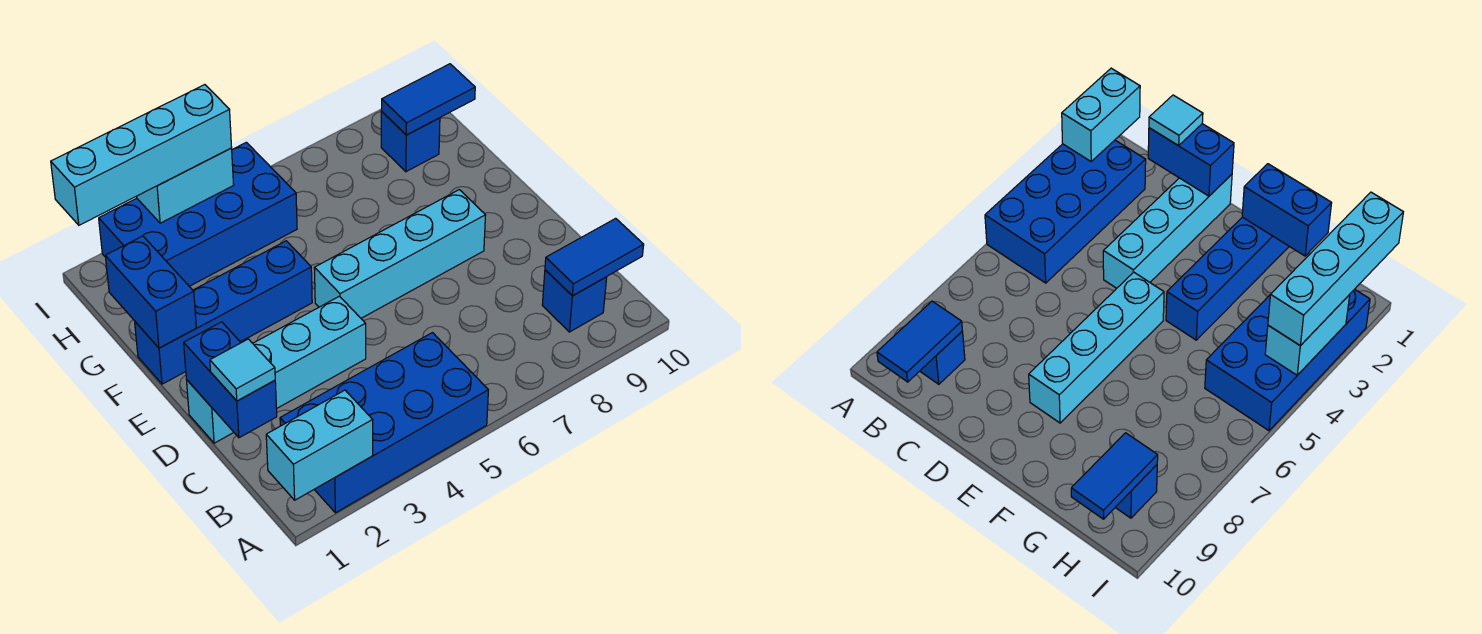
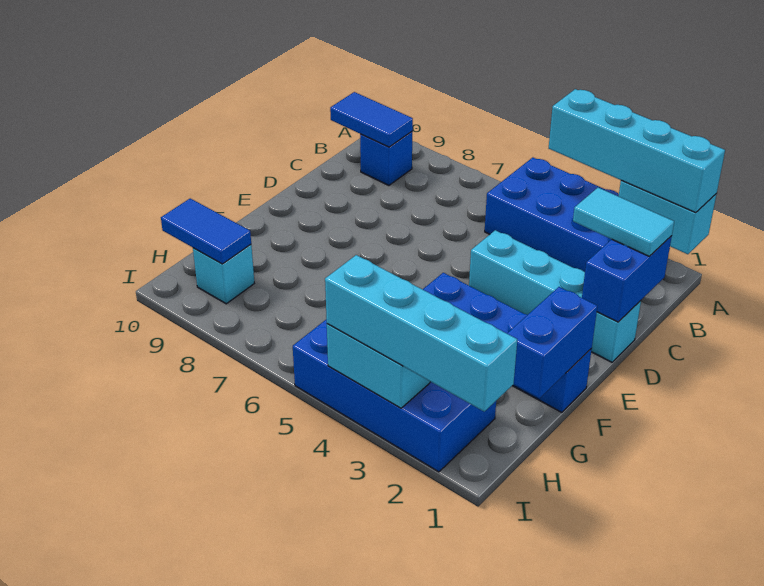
cyan 1x1 tile [210,339,275,401] -> cyan 1x2 tile [573,188,674,256]
cyan 1x4 brick [314,190,485,318] -> cyan 1x4 brick moved to [549,89,725,213]
blue 1x1 brick [381,111,440,172] -> cyan 1x1 brick [193,245,254,304]

